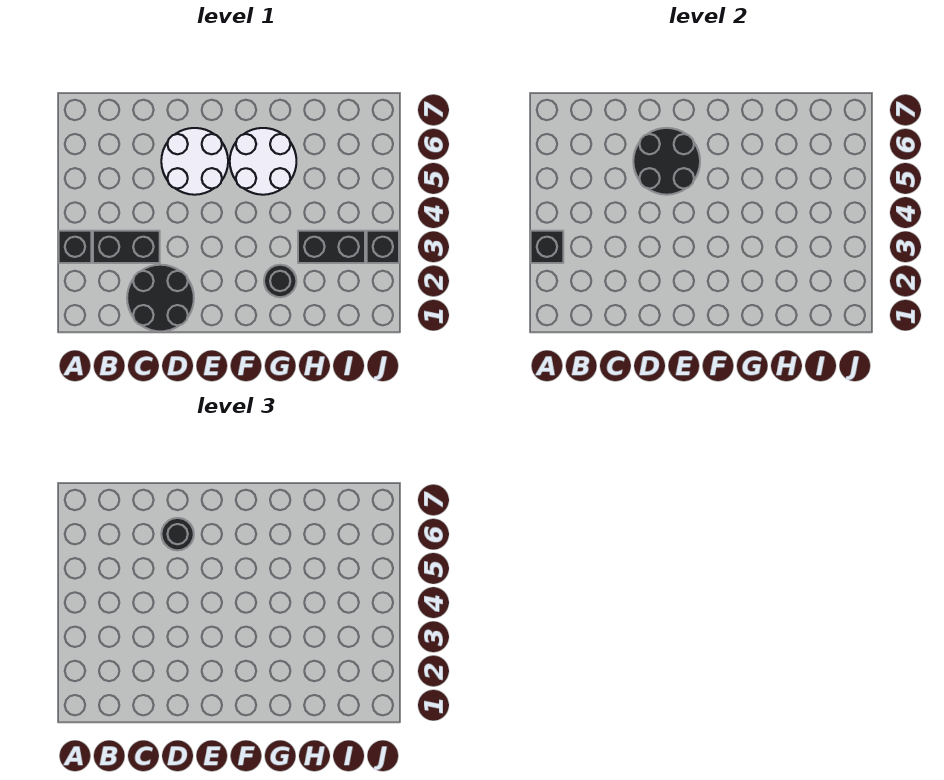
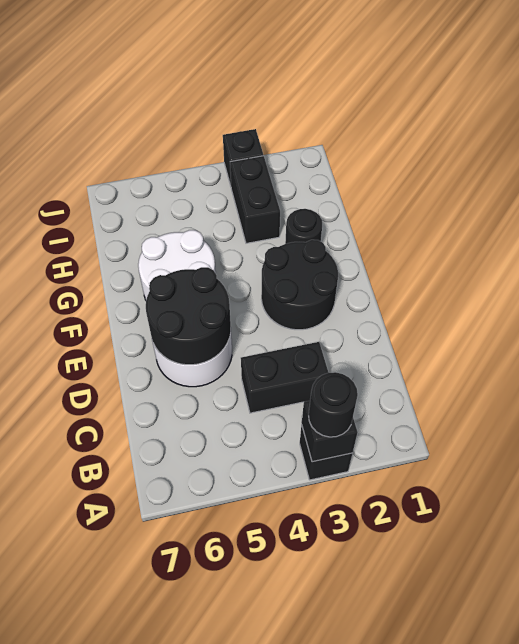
black 1x2 brick [93,231,160,263] -> black 1x2 brick turned to [241,342,329,413]
black 2x2 round brick [127,265,194,331] -> black 2x2 round brick moved to [261,240,338,330]
black 1x1 round brick [161,518,194,550] -> black 1x1 round brick moved to [309,372,358,437]

